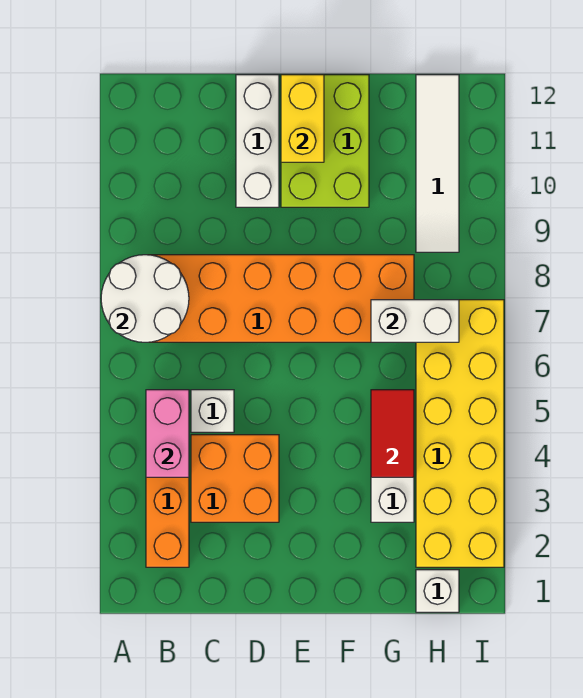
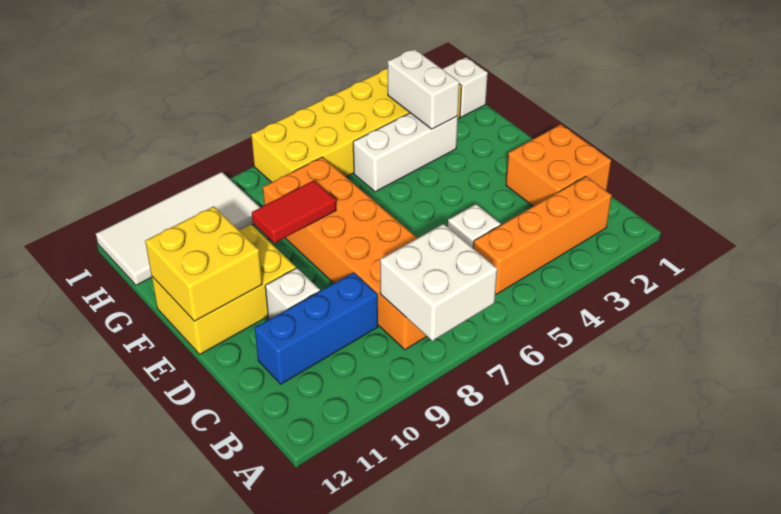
white 2x2 round brick [101,255,189,342] -> white 2x2 brick [380,224,497,341]
pink 1x2 brick [146,390,189,477] -> none
orange 2x2 brick [191,435,279,522] -> orange 2x2 brick moved to [506,124,611,206]
none -> blue 1x3 brick [255,272,378,384]
white 1x3 brick [236,75,279,207] -> white 1x1 brick [265,268,320,319]
lime 2x3 brick [281,75,369,207] -> yellow 2x3 brick [152,225,296,354]
yellow 1x2 brick [281,75,324,162] -> yellow 2x2 brick [145,206,262,321]
red 1x2 tile [371,390,414,477] -> red 1x2 tile moved to [252,180,336,243]
white 1x2 brick [371,300,459,342] -> white 1x2 brick moved to [388,49,459,129]
white 1x4 tile [416,75,459,252] -> white 2x4 tile [96,172,260,285]

